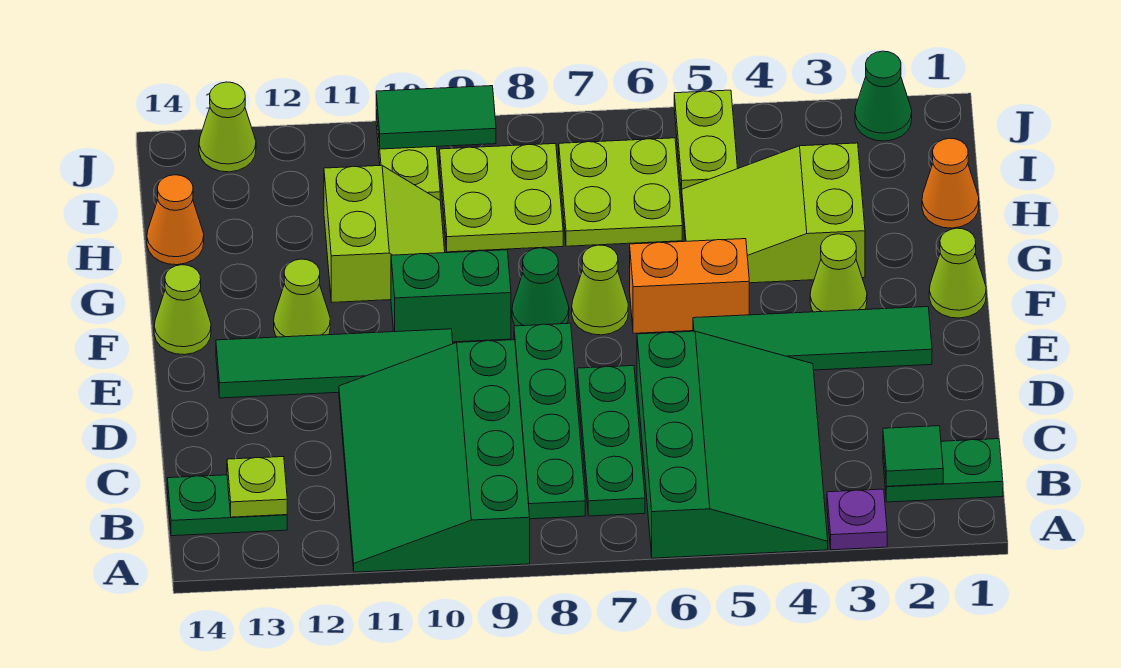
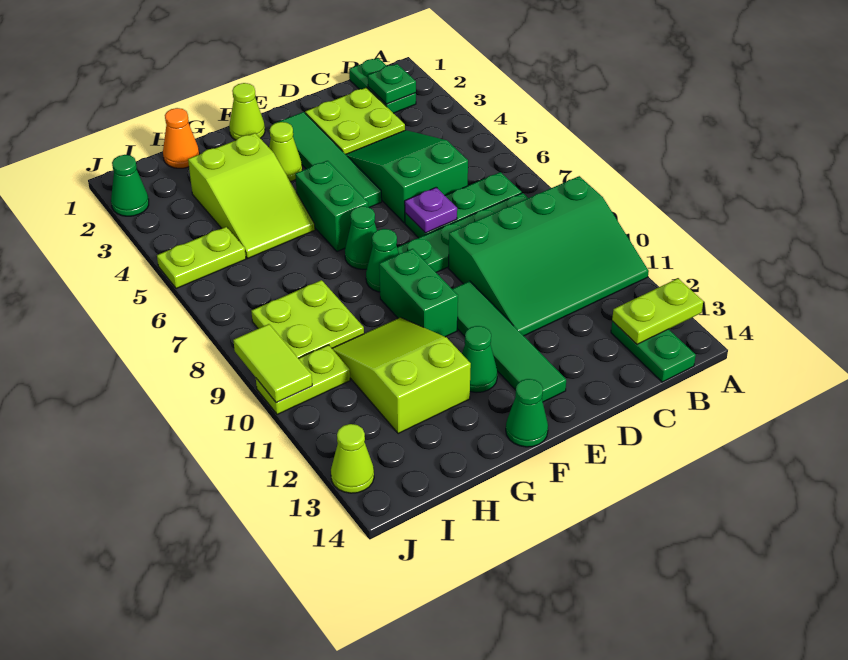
purple 1x1 plate [827,489,887,550] -> purple 1x1 plate moved to [405,187,457,233]
green 3x4 slope [637,331,828,558] -> green 2x3 slope [346,130,468,223]
green 1x1 tile [883,426,943,486] -> green 1x1 plate [368,64,416,104]
lime 1x1 plate [227,457,287,517] -> lime 1x2 plate [612,278,703,344]
orange 1x2 brick [630,239,749,333] -> green 1x2 brick [295,161,368,252]
lime 1x1 cone [572,245,628,335] -> green 1x1 cone [345,206,377,269]
lime 1x1 cone [274,259,330,337] -> green 1x1 cone [462,326,497,393]
lime 1x1 cone [154,265,211,355] -> green 1x1 cone [506,379,548,447]
lime 2x2 slope [324,165,445,302] -> lime 2x3 slope [332,317,471,434]
lime 2x2 plate [559,138,682,246] -> lime 2x2 plate moved to [305,88,405,154]
orange 1x1 cone [147,175,204,265] -> none
green 1x2 tile [376,86,496,149] -> lime 1x2 tile [233,324,312,403]

